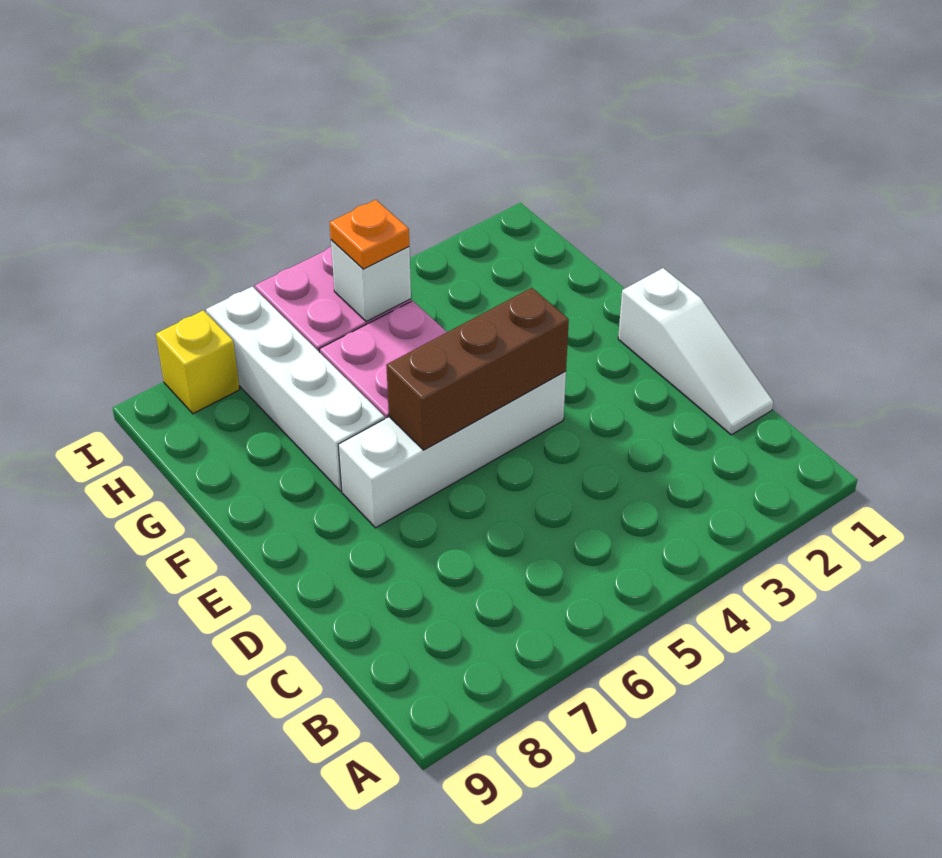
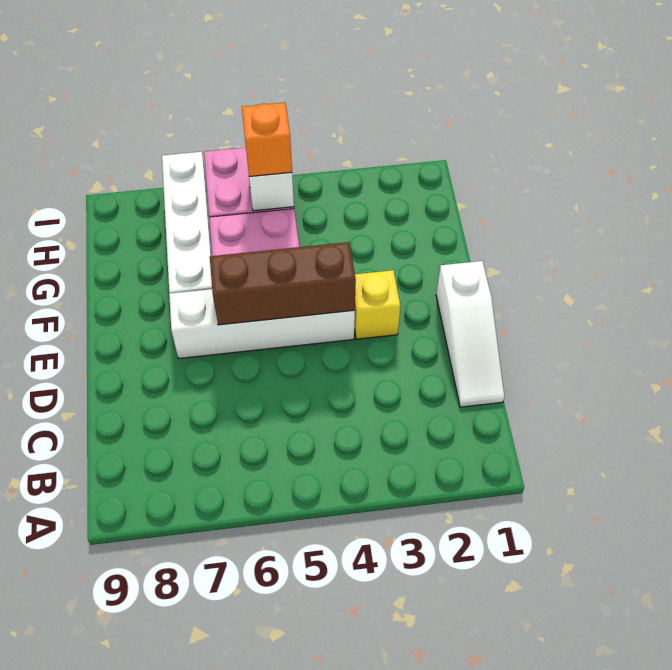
orange 1x1 plate [330,200,409,269] -> orange 1x1 brick [242,103,292,176]
yellow 1x1 brick [156,310,240,414] -> yellow 1x1 brick moved to [354,270,400,339]

